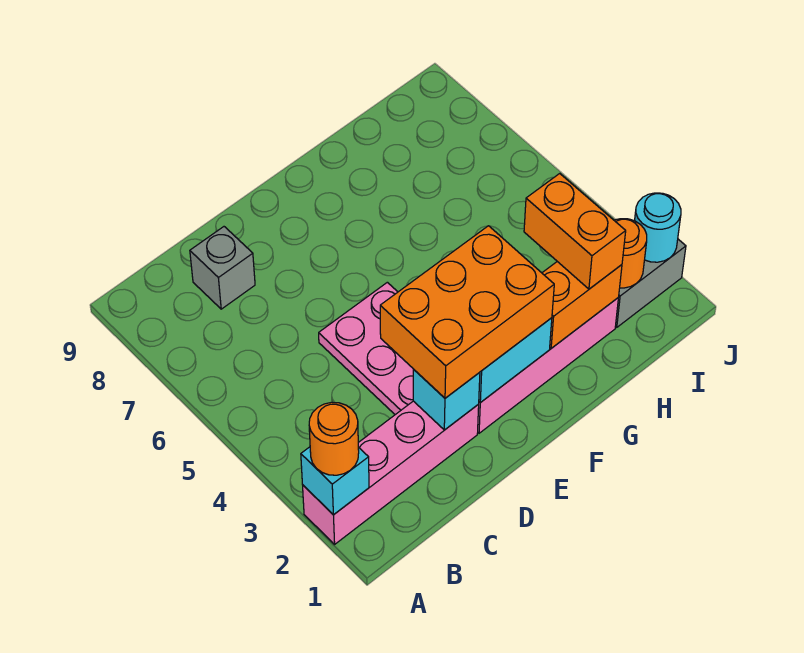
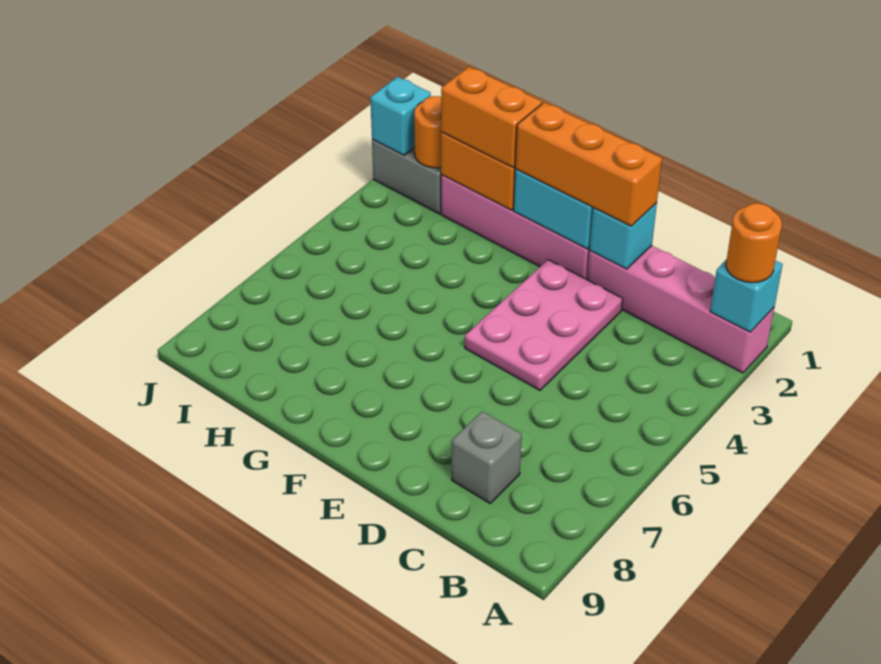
orange 2x3 brick [380,226,554,398] -> orange 1x3 brick [515,102,662,226]
orange 1x2 brick [524,174,626,289] -> orange 1x2 brick turned to [441,67,542,167]
cyan 1x1 round brick [635,193,681,262] -> cyan 1x1 brick [370,77,431,155]

